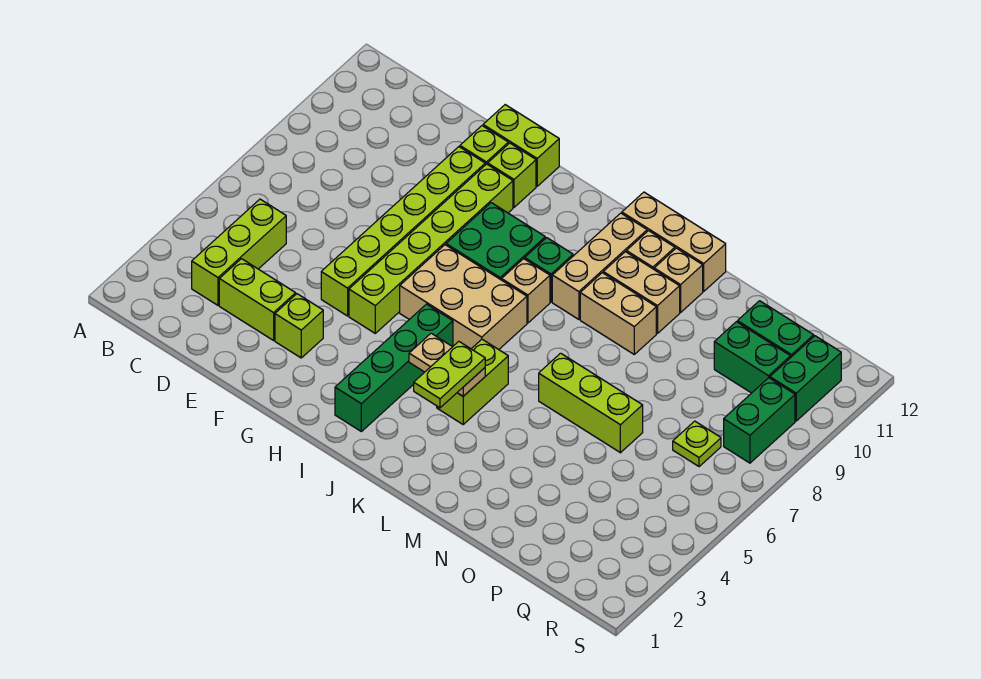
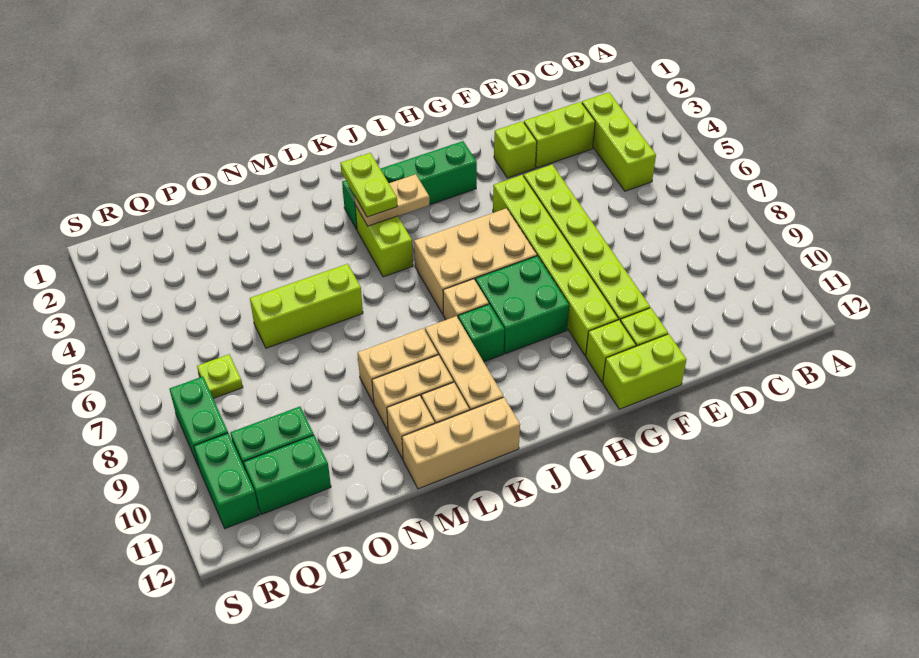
green 1x4 brick [335,304,453,431] -> green 1x4 brick turned to [342,141,477,230]

